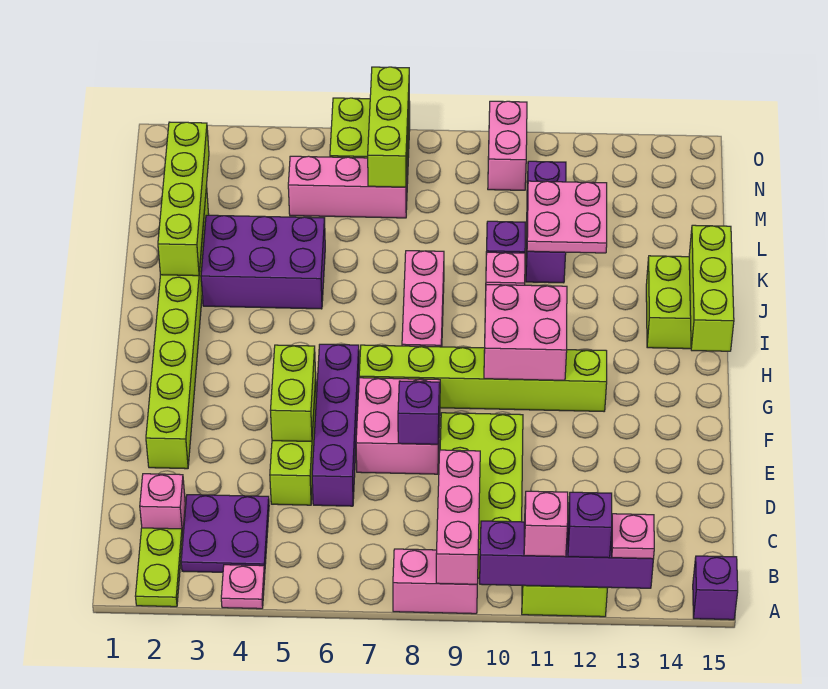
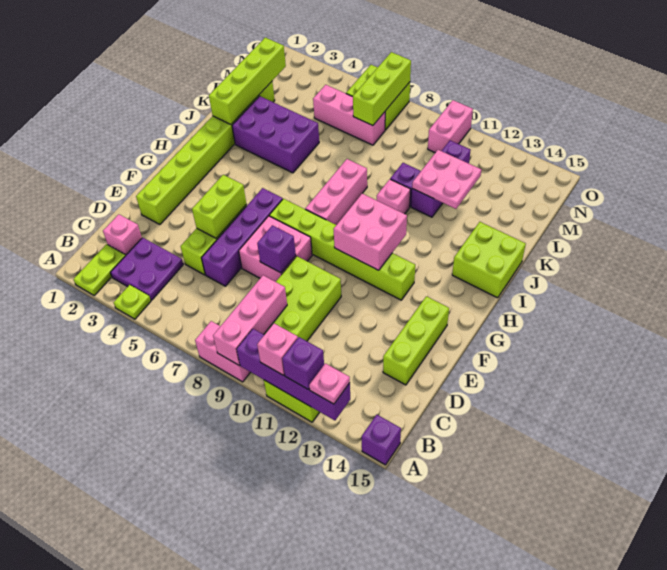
pink 1x1 plate [221,565,265,609] -> lime 1x1 plate [114,285,151,319]
lime 1x3 brick [689,225,734,351] -> lime 1x3 brick moved to [383,296,449,385]

